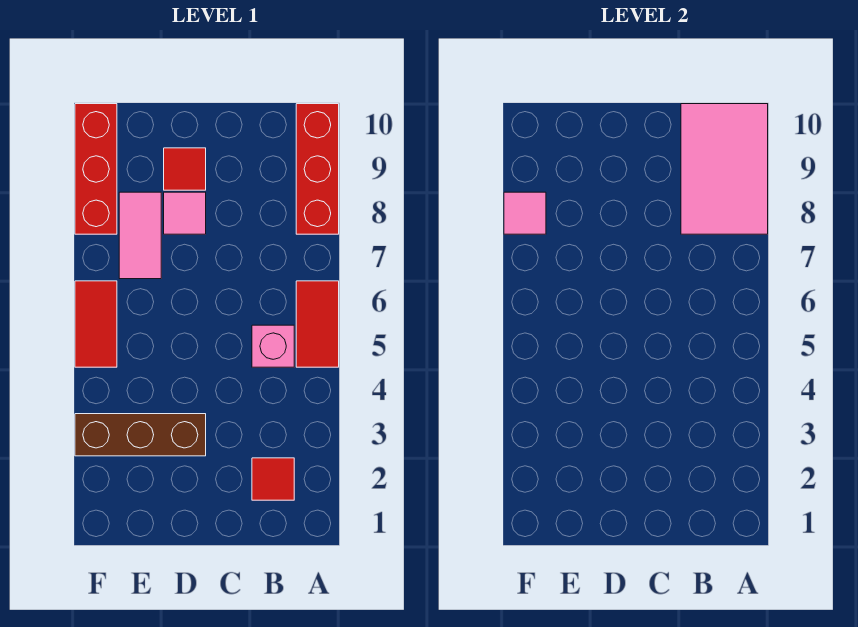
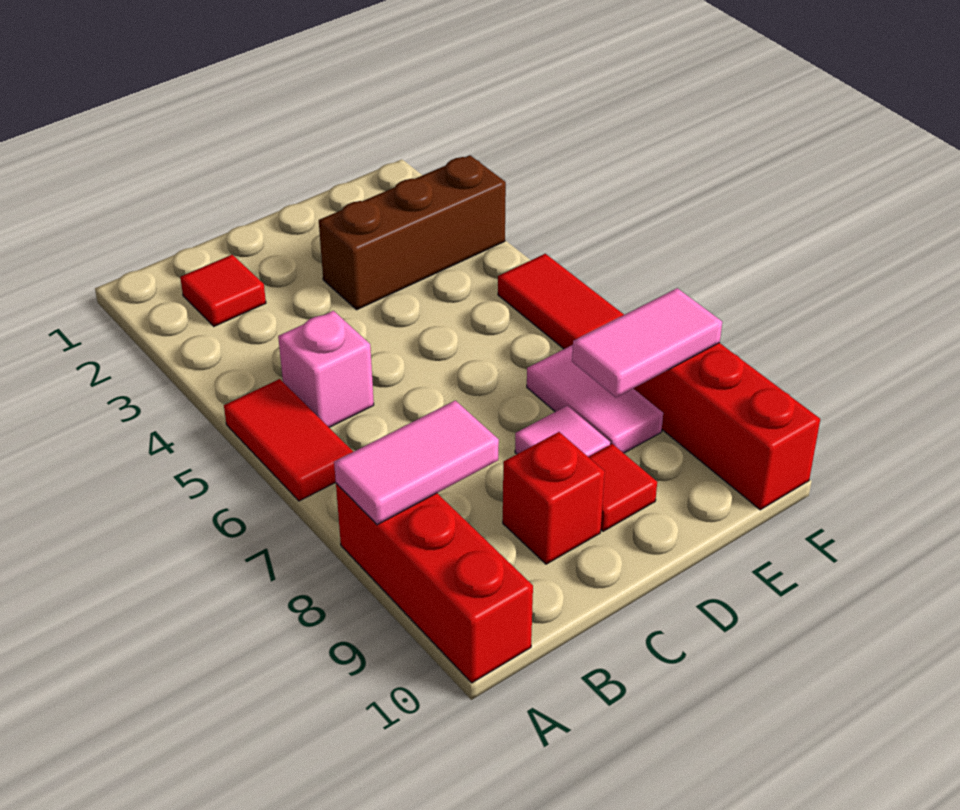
pink 2x3 tile [681,104,768,234] -> pink 1x2 tile [334,400,499,525]
none -> red 1x1 brick [503,432,605,564]
pink 1x1 tile [504,192,546,234] -> pink 1x2 tile [572,288,722,397]

